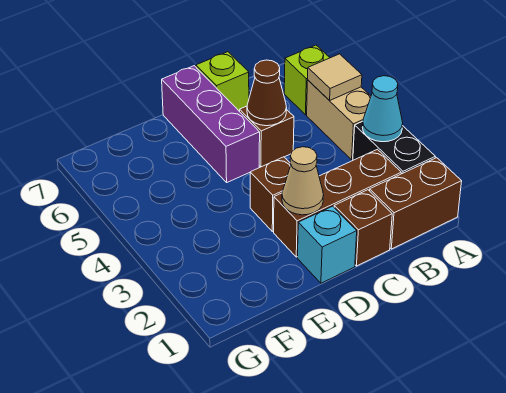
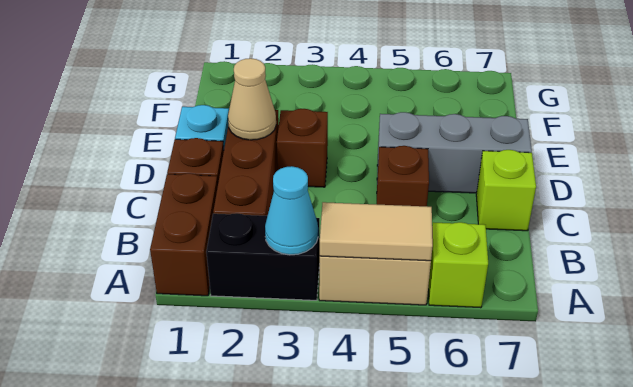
tan 1x1 tile [308,54,362,101] -> tan 1x2 tile [320,202,433,261]
brown 1x1 cone [247,60,287,126] -> none
purple 1x3 brick [162,66,260,182] -> grey 1x3 brick [377,112,532,193]

